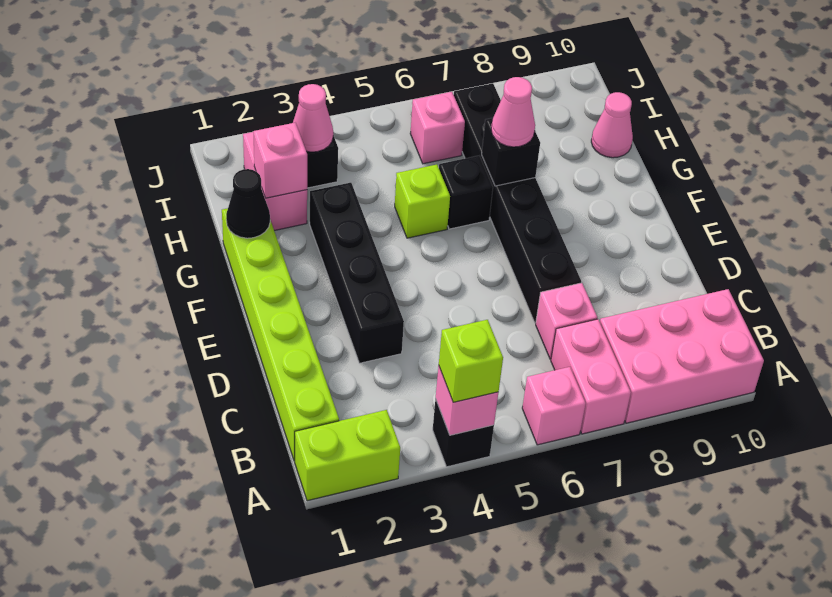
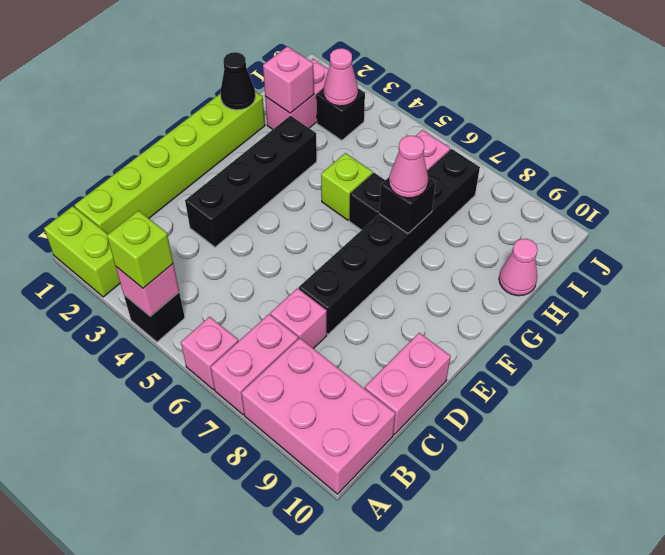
none -> pink 1x2 brick [365,333,451,434]

